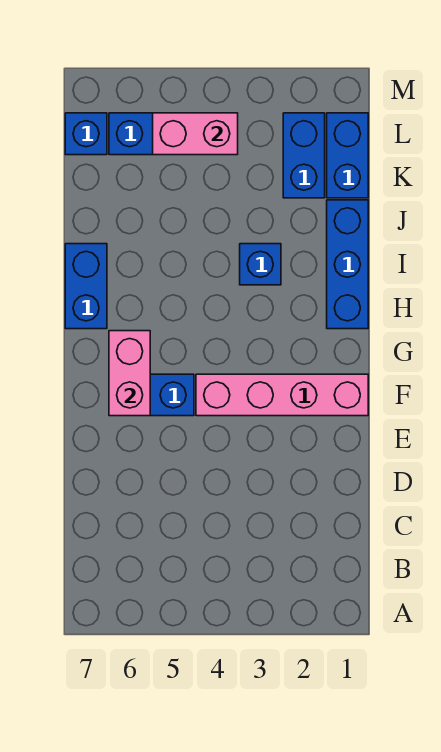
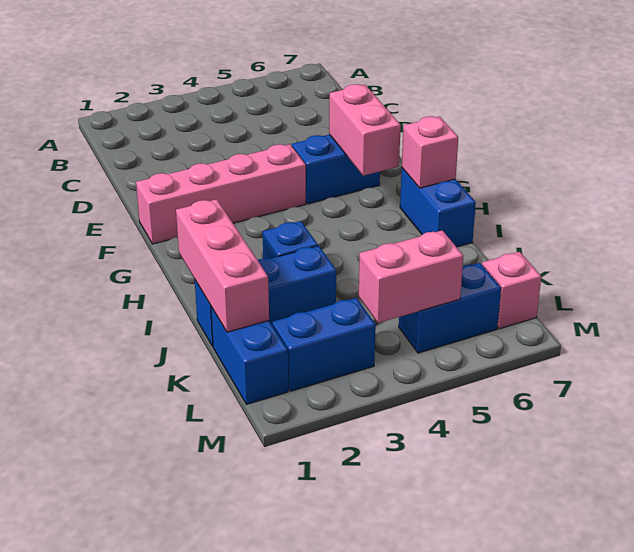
blue 1x3 brick [327,200,368,329] -> blue 1x3 brick turned to [195,246,336,346]
none -> pink 1x1 brick [402,116,458,188]
none -> pink 1x3 brick [176,199,269,332]
blue 1x2 brick [283,113,325,198] -> blue 1x2 brick turned to [272,298,376,391]
blue 1x1 brick [65,113,107,155] -> pink 1x1 brick [482,252,541,329]

